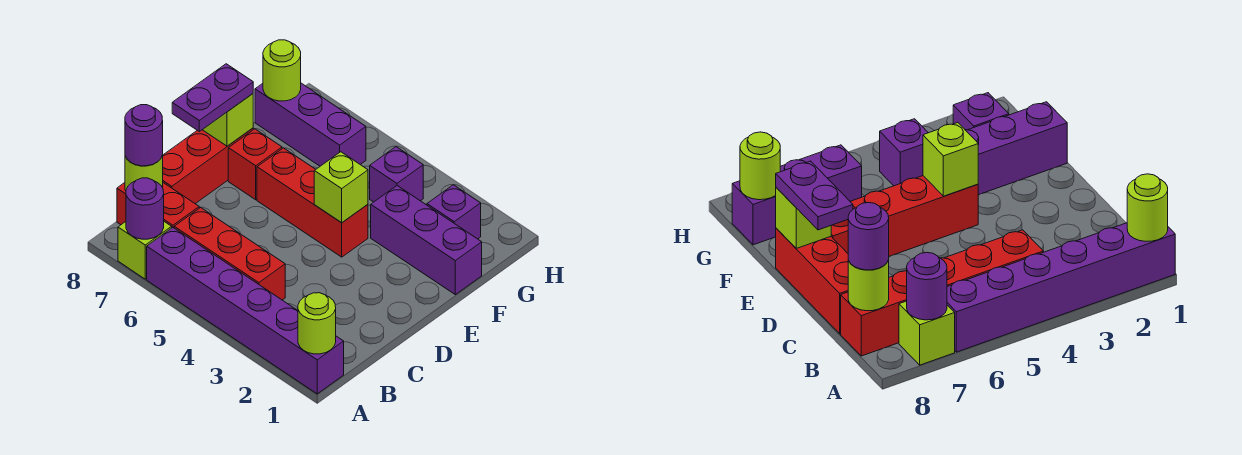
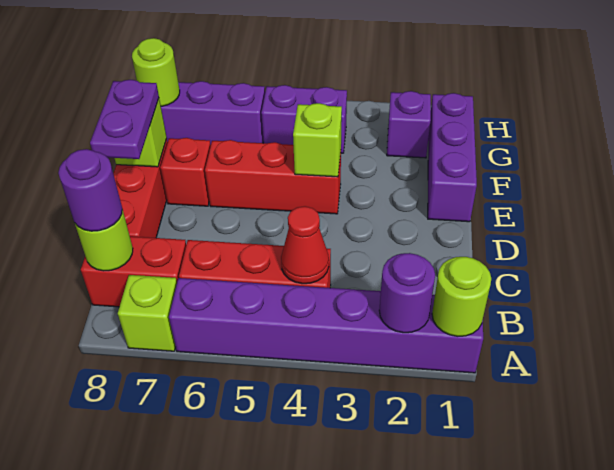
purple 1x1 round brick [126,178,164,239] -> purple 1x1 round brick moved to [379,253,435,333]
none -> red 1x1 cone [281,206,329,284]
purple 1x3 brick [371,186,482,295] -> purple 1x3 brick turned to [428,93,477,222]
purple 1x1 brick [370,147,423,202] -> purple 1x2 brick [261,85,347,153]

